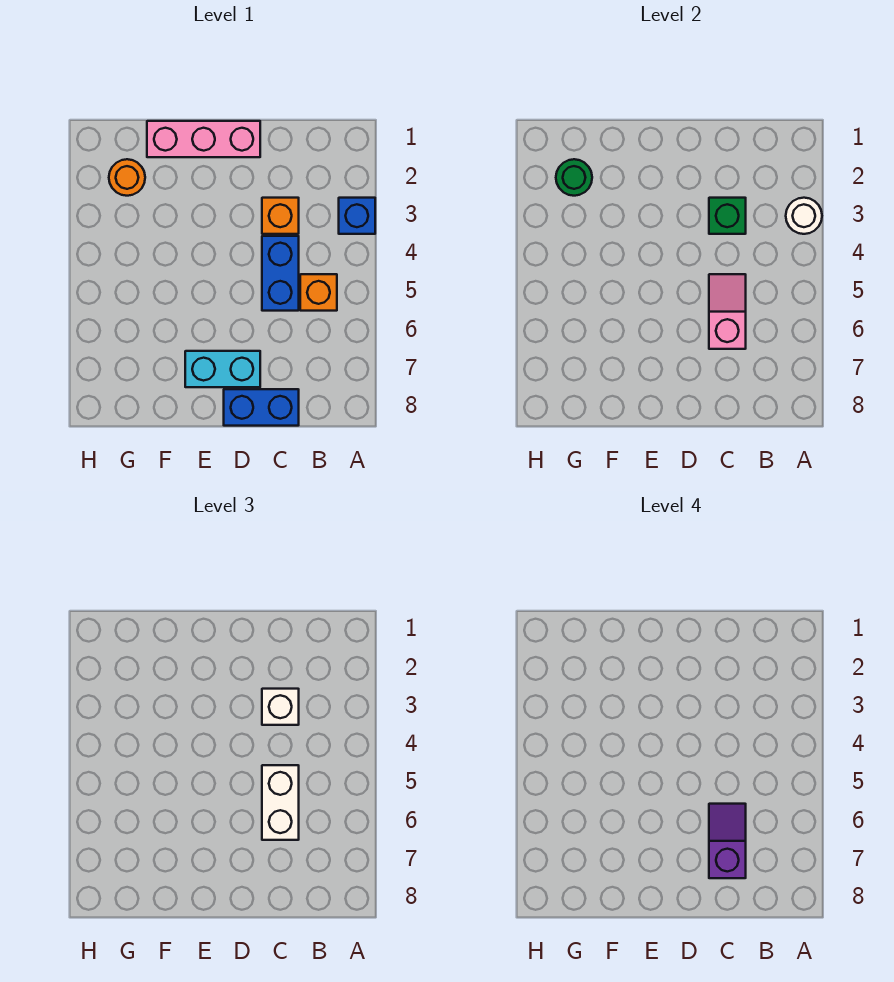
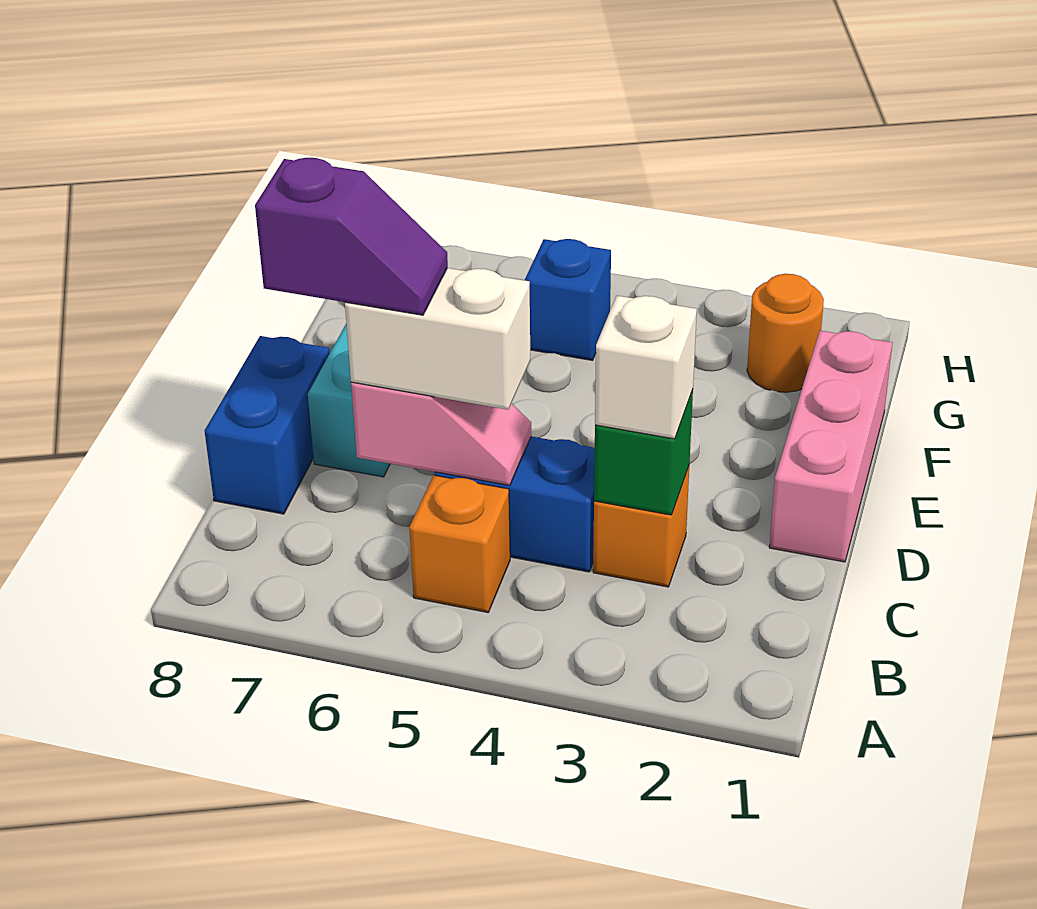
blue 1x1 brick [339,198,375,234] -> blue 1x1 brick moved to [525,239,611,361]
white 1x1 round brick [786,198,822,234] -> none
green 1x1 round brick [556,159,592,196] -> none

